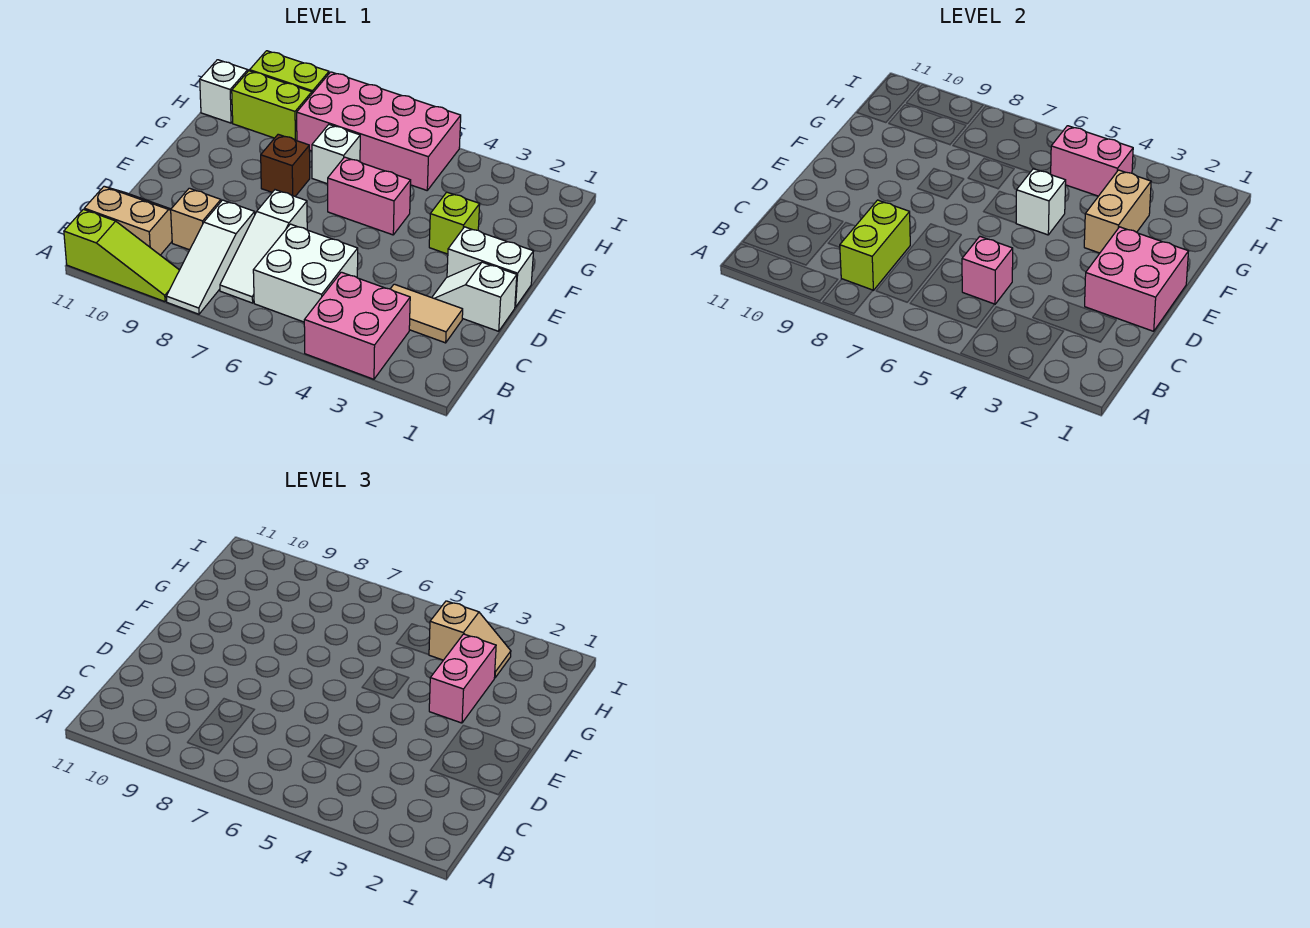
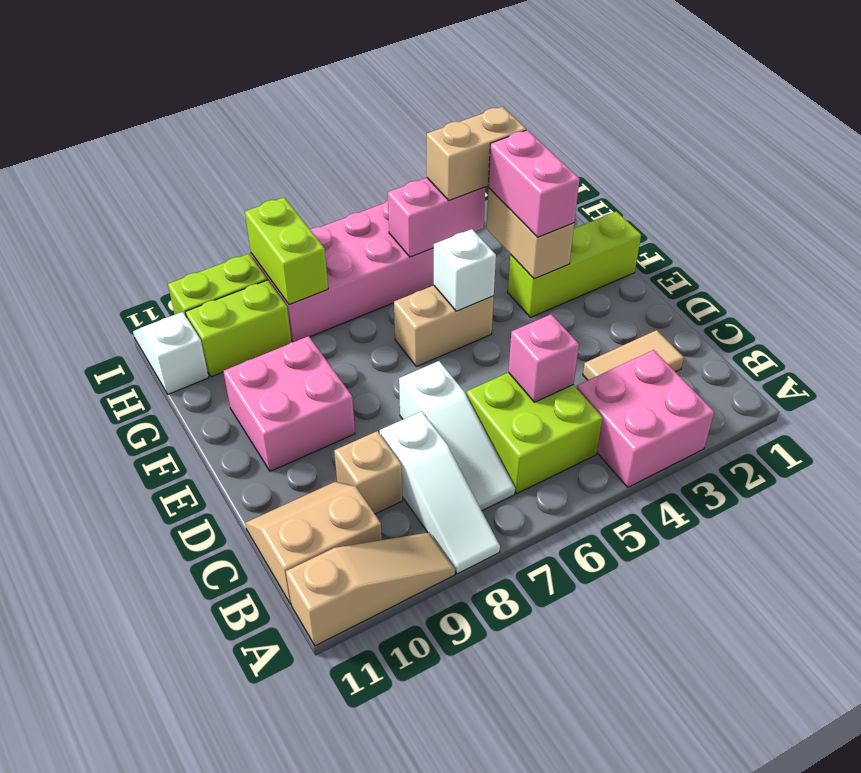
lime 1x3 slope [64,209,179,302] -> tan 1x3 slope [286,533,455,646]
white 2x2 brick [253,224,358,322] -> lime 2x2 brick [466,373,603,493]
lime 1x2 brick [840,200,910,290] -> lime 1x2 brick moved to [245,197,328,305]
white 1x2 slope [432,262,517,331] -> none
pink 2x2 brick [1085,227,1189,331] -> pink 2x2 brick moved to [223,336,355,471]
white 1x2 brick [447,227,534,307] -> none
lime 1x1 brick [429,192,480,254] -> lime 1x3 brick [508,211,641,317]
pink 1x2 brick [328,157,411,235] -> tan 1x2 brick [394,285,494,367]
brown 1x1 brick [261,134,310,196] -> none
white 1x1 brick [312,125,360,184] -> none
tan 1x2 slope [429,601,511,678] -> tan 1x2 brick [427,107,526,200]

